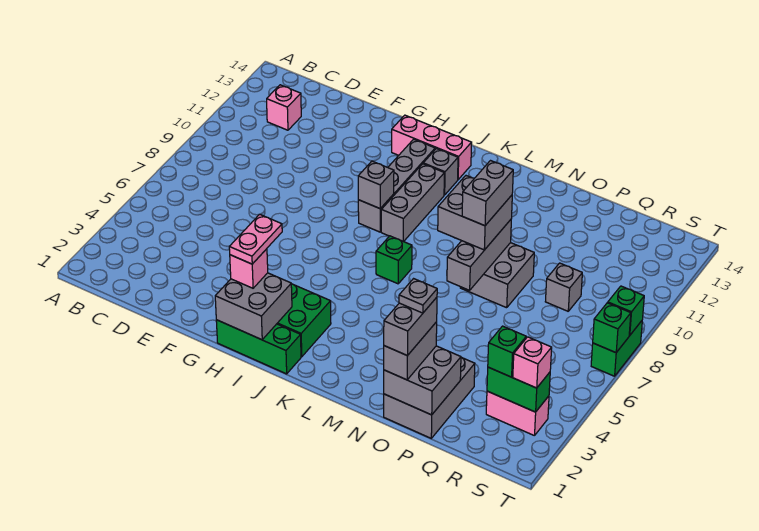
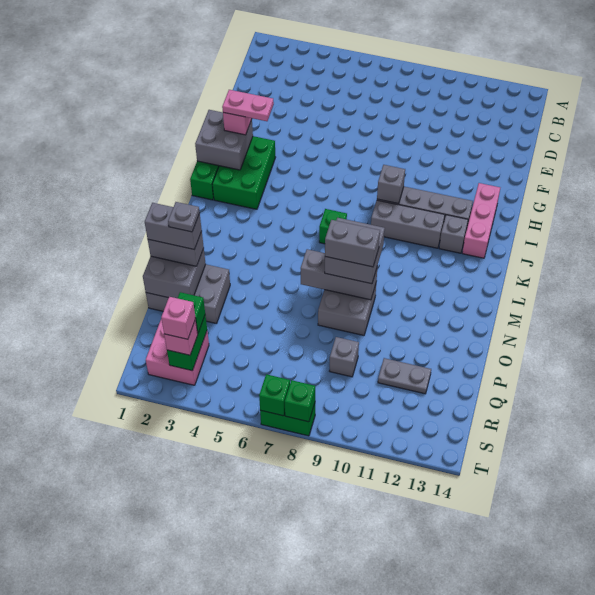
pink 1x1 brick [267,85,301,130] -> pink 1x1 brick moved to [161,297,196,339]
none -> grey 1x2 plate [378,358,431,394]
pink 1x2 brick [486,391,549,436] -> pink 2x2 brick [146,319,209,385]

